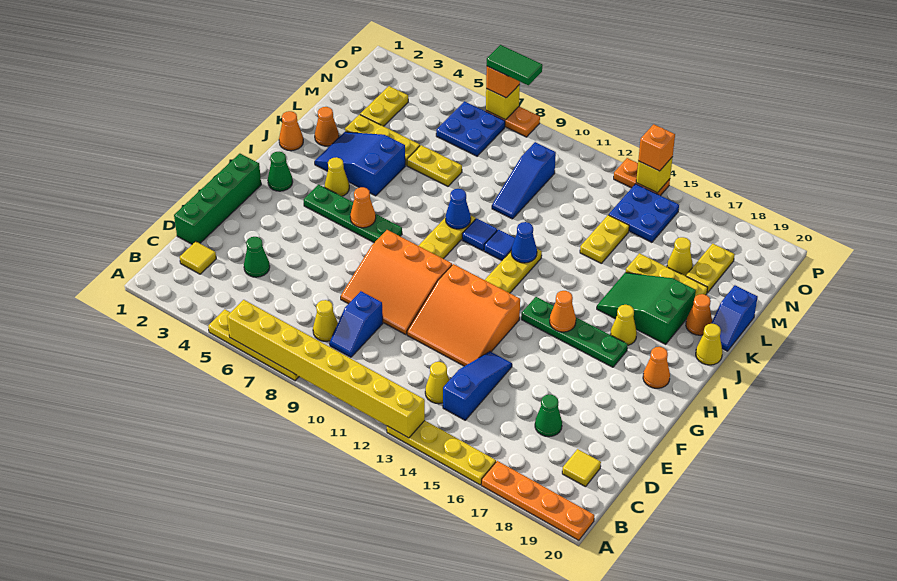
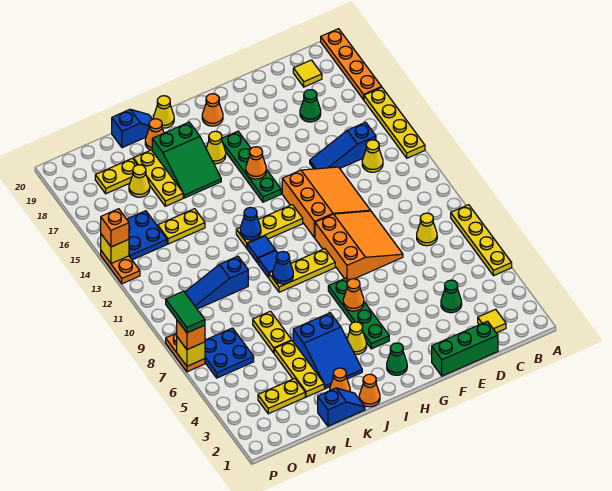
yellow 1x8 brick [227,300,425,438] -> none
blue 1x2 slope [330,291,383,357] -> blue 1x2 slope moved to [318,388,365,426]
green 1x4 brick [174,154,261,244] -> green 1x3 brick [432,321,498,376]
blue 1x3 slope [492,142,556,219] -> blue 1x3 slope turned to [185,256,248,309]

